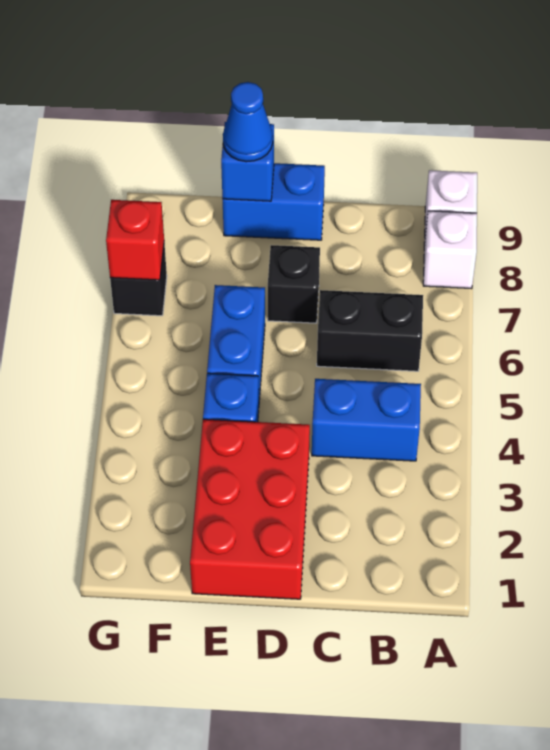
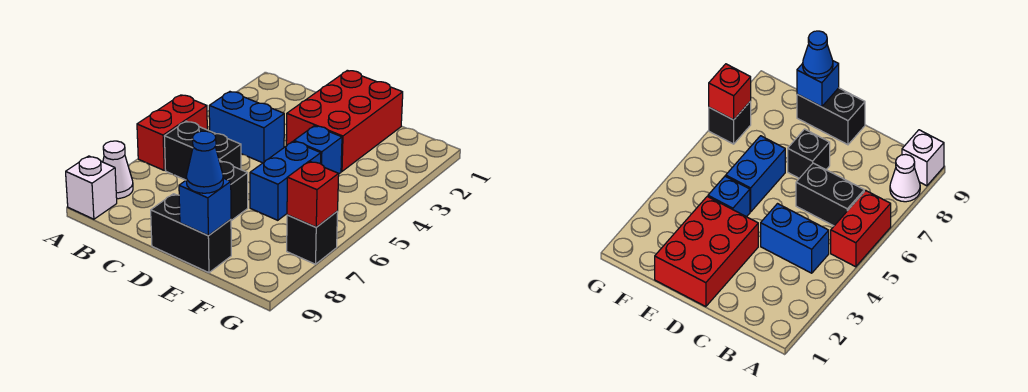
none -> red 1x2 brick [137,95,207,170]
white 1x1 brick [423,211,477,289] -> white 1x1 cone [103,141,133,199]
blue 1x2 brick [223,163,325,240] -> black 1x2 brick [151,194,231,273]

